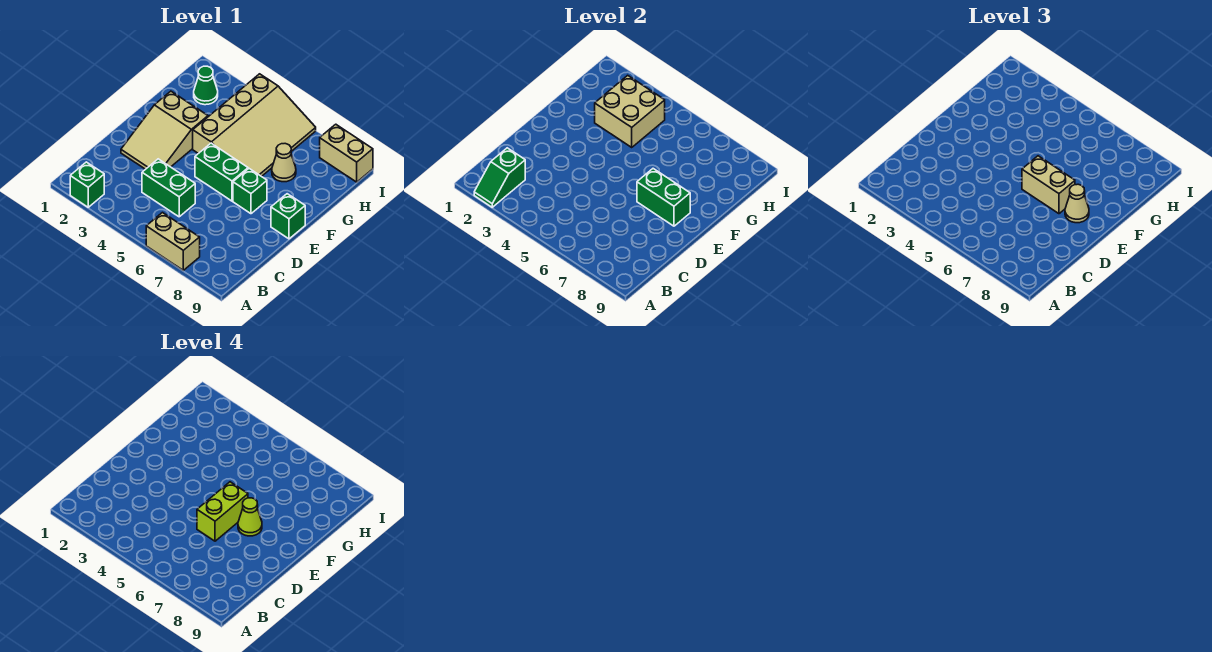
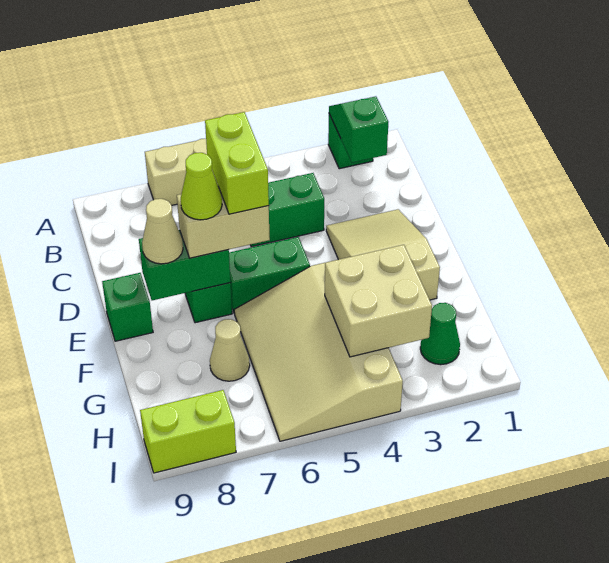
tan 1x2 brick [320,124,373,182] -> lime 1x2 brick [140,390,236,473]

